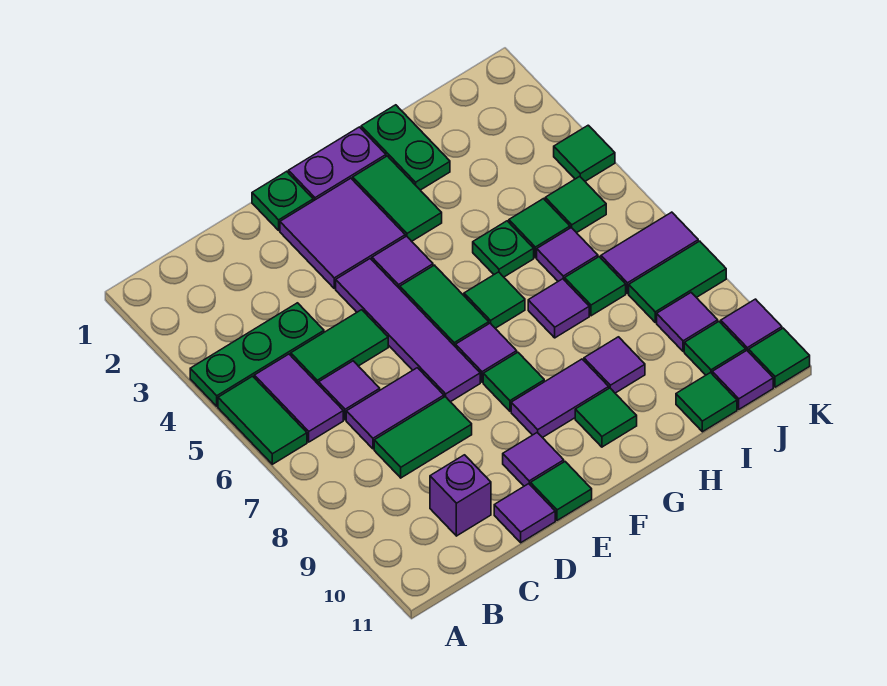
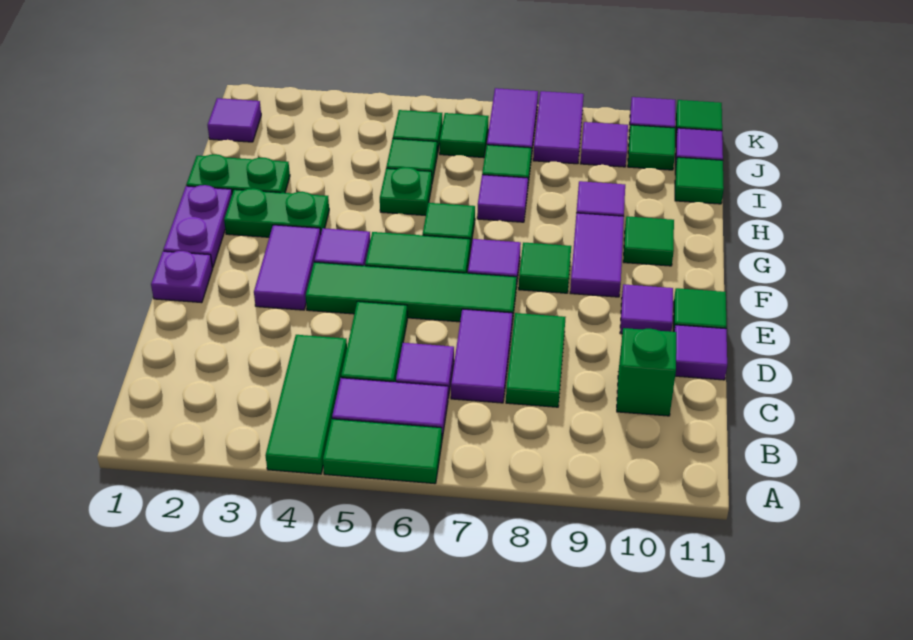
green 1x3 plate [190,303,324,406] -> green 1x3 tile [266,335,347,474]
purple 1x1 brick [430,455,491,536] -> green 1x1 brick [617,328,676,416]
green 1x1 plate [252,171,313,230] -> purple 1x1 plate [151,251,213,303]
purple 2x2 tile [280,178,405,288] -> purple 1x2 tile [254,225,321,310]
purple 1x4 tile [336,259,480,402] -> green 1x4 tile [306,262,517,322]
green 1x2 tile [353,156,442,241] -> green 1x2 plate [224,188,329,237]
purple 1x1 tile [537,228,598,281] -> purple 1x1 tile moved to [208,98,261,142]
green 1x2 tile [629,241,726,322] -> purple 1x2 tile [533,91,584,164]
green 1x1 tile [554,125,615,181] -> green 1x1 tile moved to [440,113,489,158]

